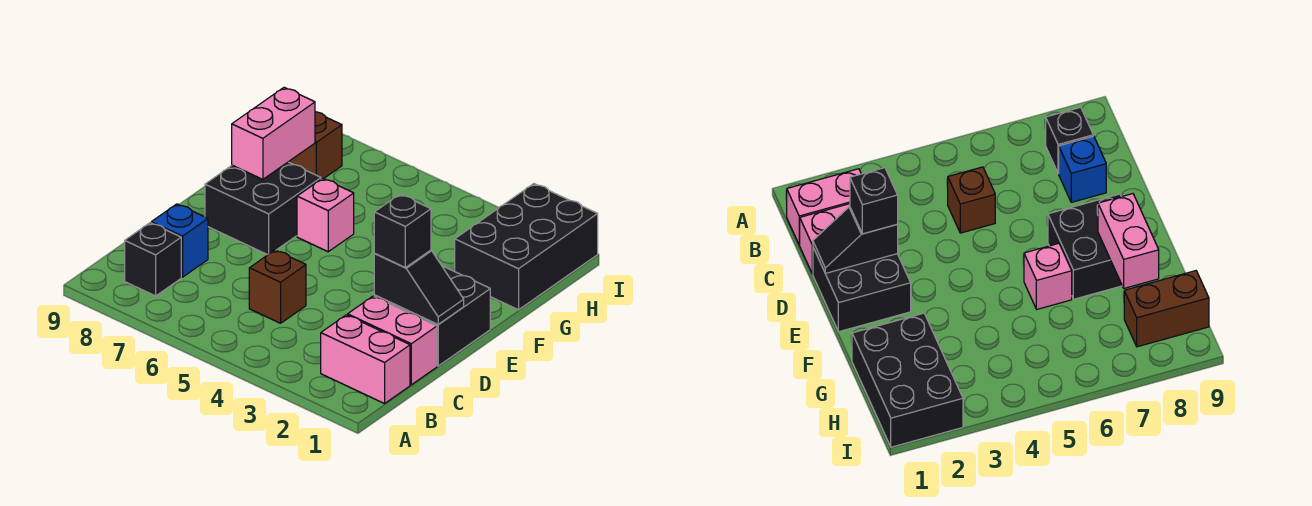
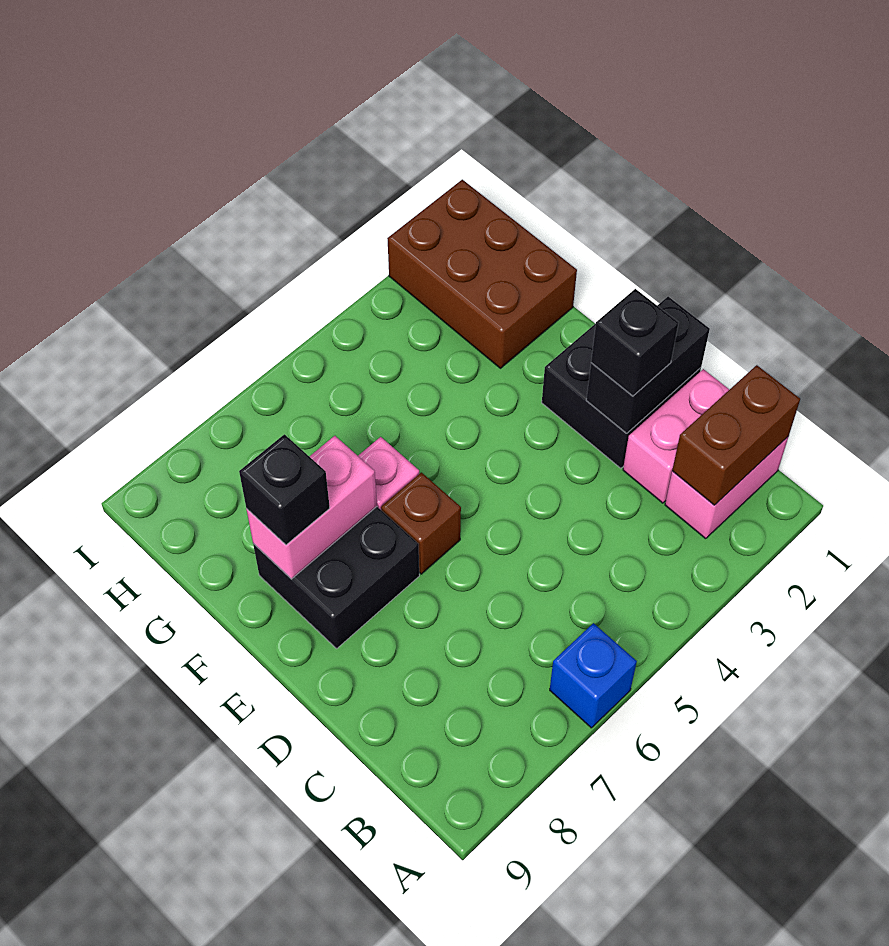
black 1x1 brick [125,223,181,296] -> black 1x1 brick moved to [239,434,330,545]
brown 1x1 brick [249,250,306,323] -> brown 1x1 brick moved to [381,472,461,574]
blue 1x1 brick [151,204,208,277] -> blue 1x1 brick moved to [550,623,637,728]
black 1x2 slope [374,250,464,325] -> black 1x2 brick [586,297,710,433]
pink 1x2 brick [232,87,315,179] -> pink 1x2 brick turned to [246,436,377,579]
black 2x3 brick [455,184,598,310] -> brown 2x3 brick [387,180,577,368]
brown 1x2 brick [289,112,342,179] -> brown 1x2 brick moved to [672,365,800,505]

